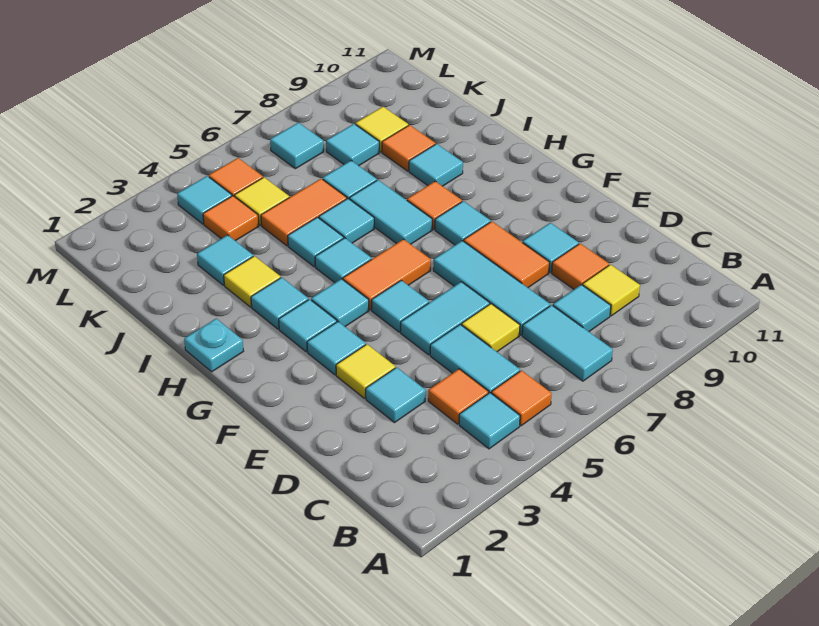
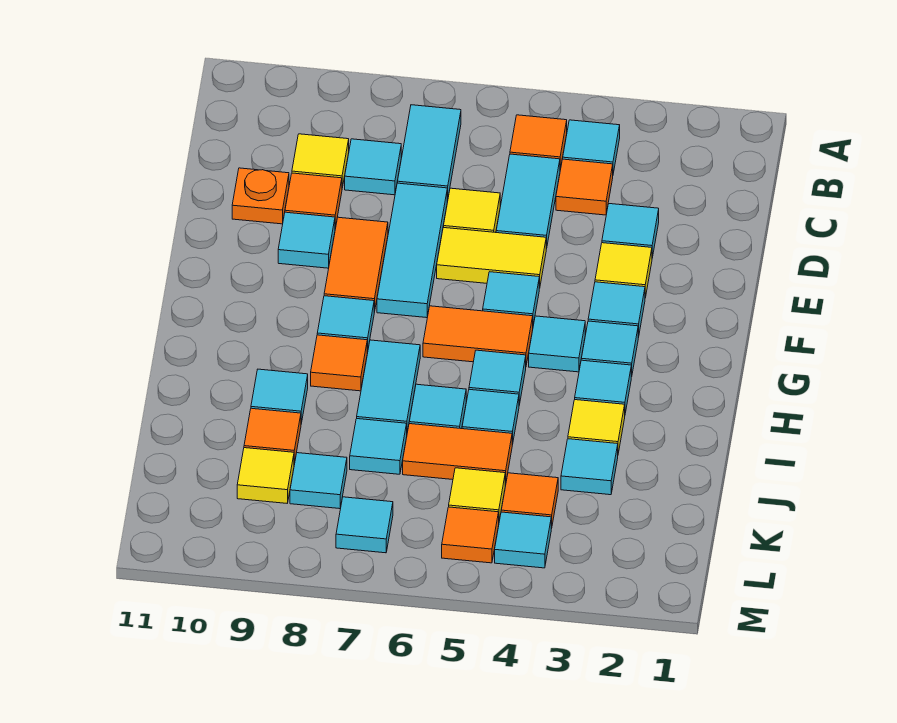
none -> orange 1x1 plate [232,168,289,224]
cyan 1x2 tile [401,282,490,355] -> yellow 1x2 tile [437,228,546,288]
cyan 1x1 plate [184,319,243,372] -> none

